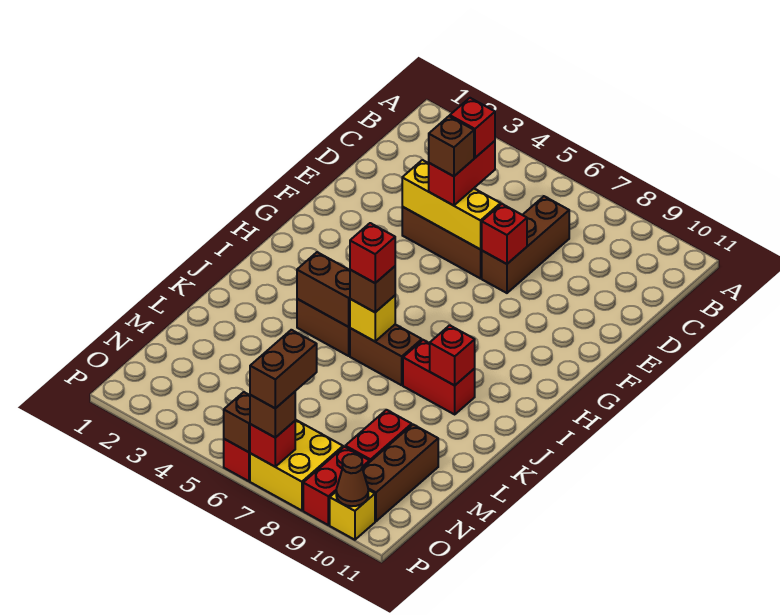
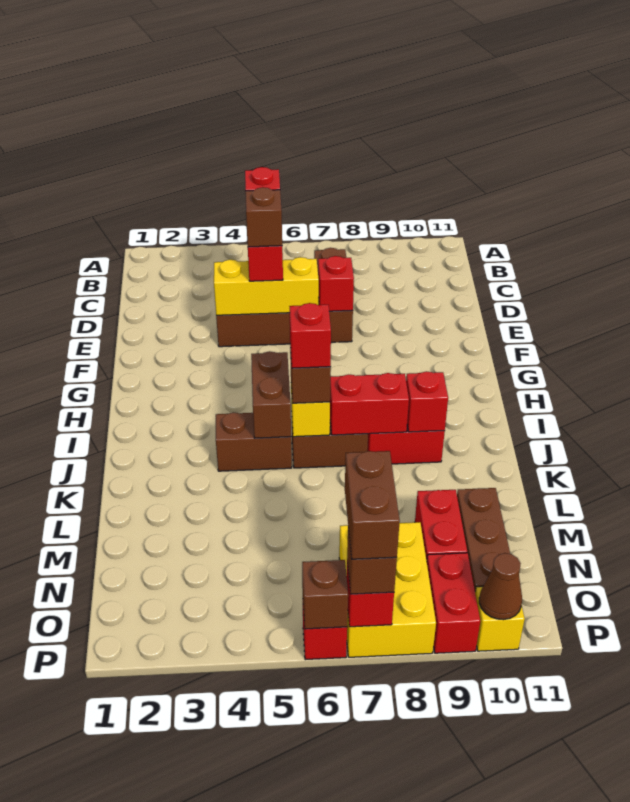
brown 1x2 brick [297,252,350,327] -> brown 1x2 brick turned to [251,351,291,438]
none -> red 1x2 brick [330,373,409,435]
yellow 2x2 brick [250,420,343,511] -> yellow 2x3 brick [339,522,436,657]

